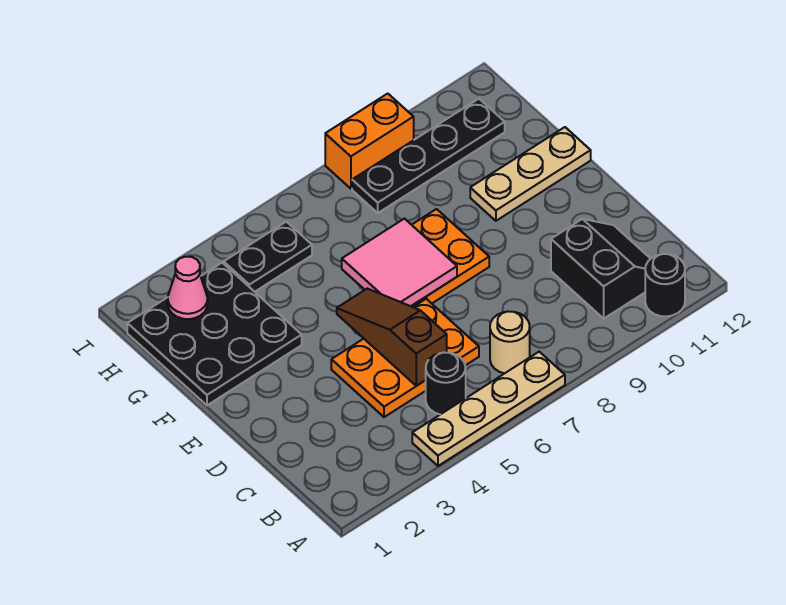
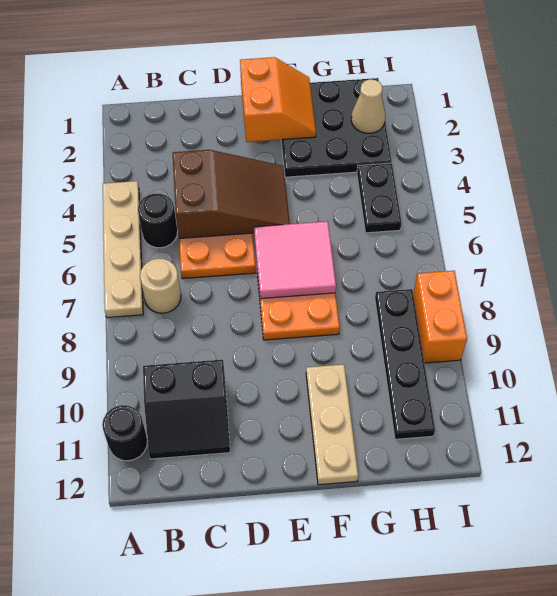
brown 1x3 slope [337,289,447,386] -> brown 2x3 slope [173,150,290,238]
none -> orange 2x2 slope [240,57,316,142]
pink 1x1 cone [168,257,208,319] -> tan 1x1 cone [351,79,385,133]

